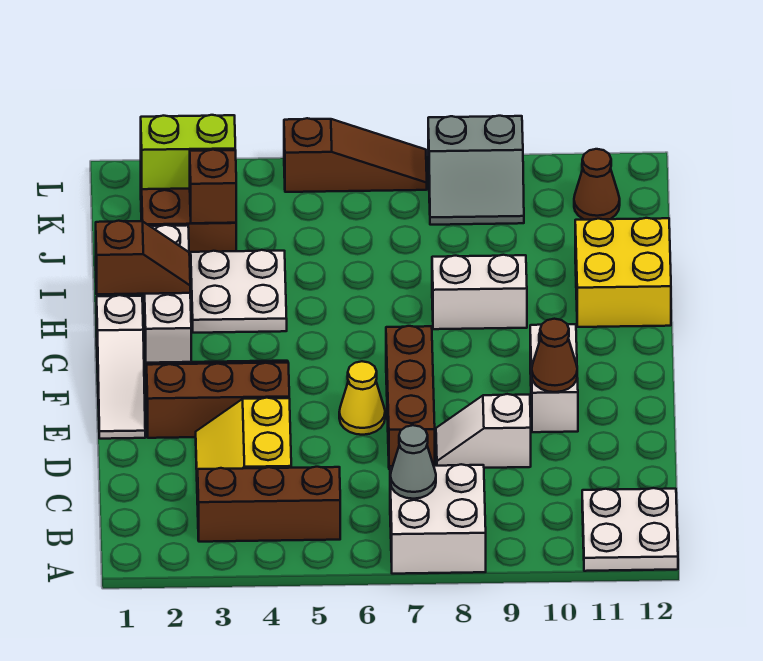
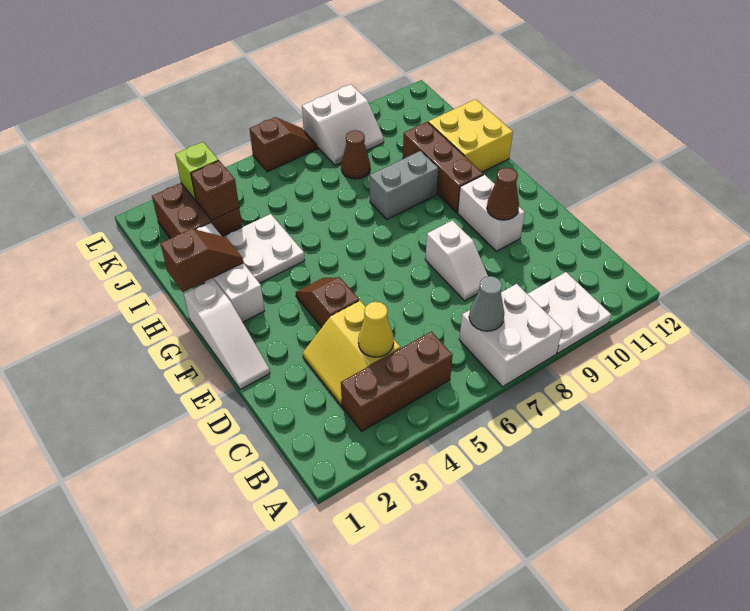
white 2x2 plate [582,488,678,571] -> white 2x2 plate moved to [528,272,611,353]
brown 1x3 brick [386,326,435,469] -> brown 1x3 brick moved to [403,122,483,212]
white 1x2 slope [436,394,531,468] -> white 1x2 slope turned to [425,220,488,301]
brown 2x3 slope [146,361,289,438] -> brown 1x2 slope [296,277,359,327]
yellow 1x1 cone [339,361,385,435] -> yellow 1x1 cone moved to [358,302,394,357]
white 1x2 brick [432,255,527,329] -> grey 1x2 brick [370,151,438,219]
lime 1x2 brick [141,115,235,189] -> lime 1x1 brick [175,142,219,200]
grey 2x2 slope [428,116,524,225] -> white 2x2 slope [302,84,384,165]
brown 1x1 cone [574,149,620,220] -> brown 1x1 cone moved to [341,130,370,179]
brown 1x3 slope [284,118,427,192] -> brown 1x2 slope [250,117,318,172]

